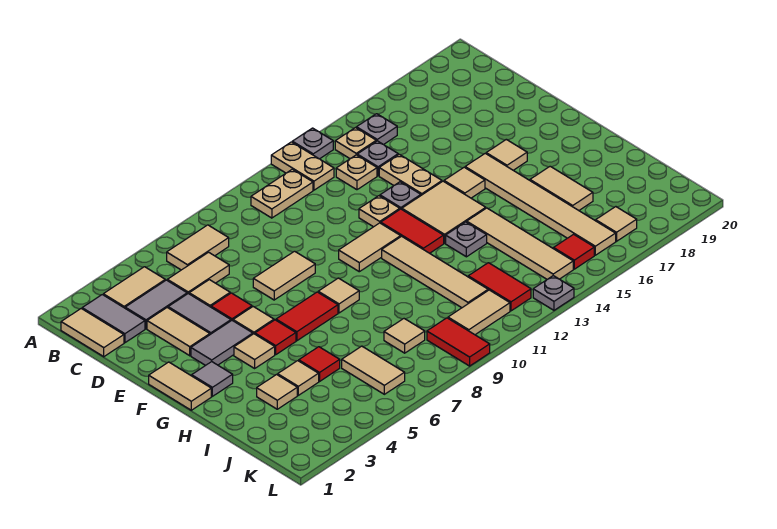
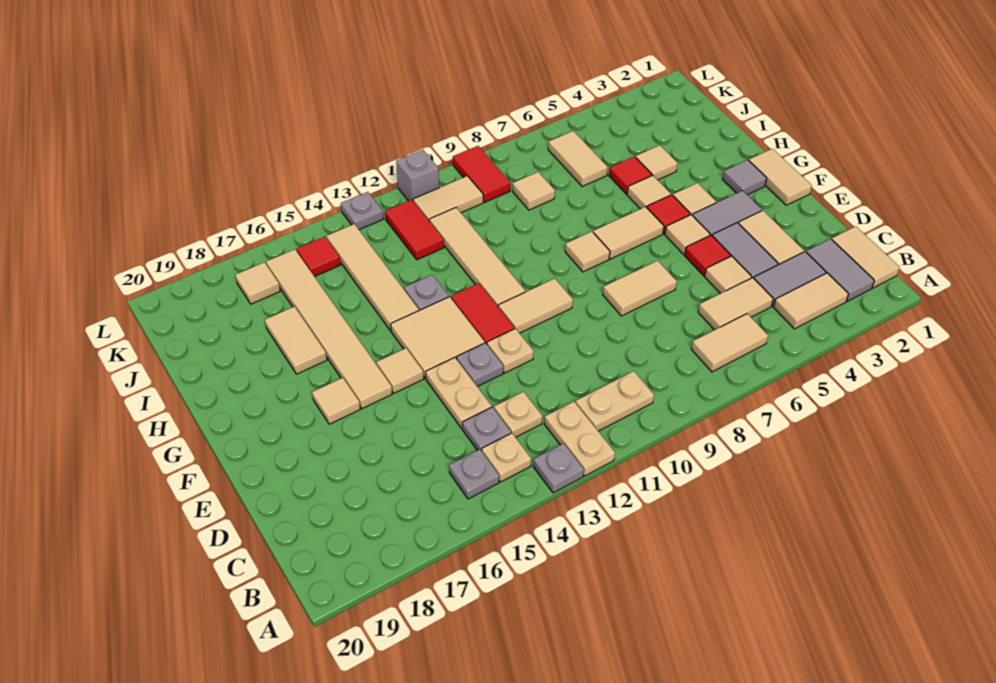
red 1x2 tile [276,292,338,341] -> tan 1x2 tile [593,207,664,259]
tan 1x1 tile [257,375,297,409] -> tan 1x1 tile moved to [627,175,671,209]
none -> grey 1x1 brick [396,150,439,201]

